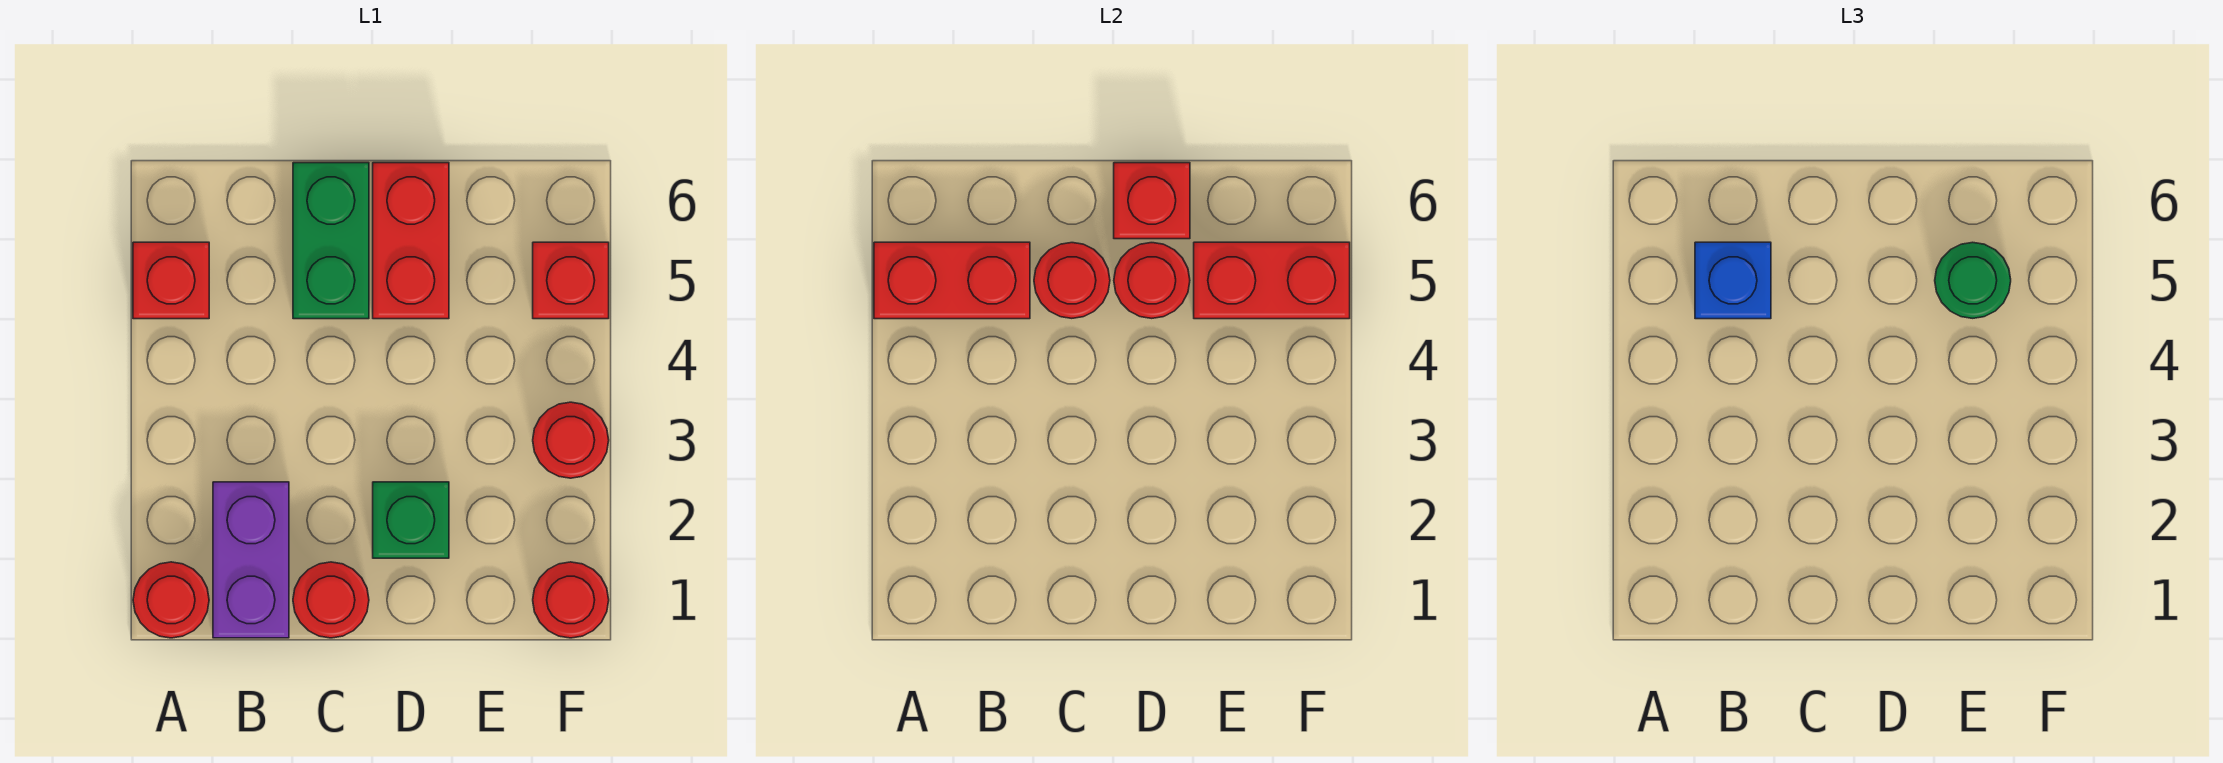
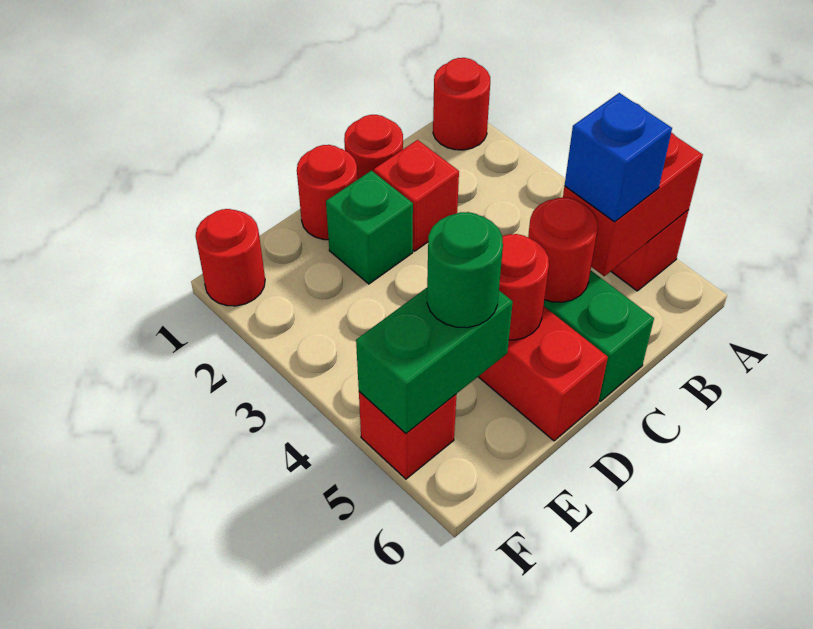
purple 1x2 brick [213,482,289,638] -> none
red 1x1 brick [1114,163,1190,239] -> red 1x1 brick moved to [374,140,459,251]
red 1x2 brick [1194,242,1350,319] -> green 1x2 brick [356,288,513,433]
red 1x1 round brick [533,402,609,478] -> red 1x1 round brick moved to [297,145,357,240]

